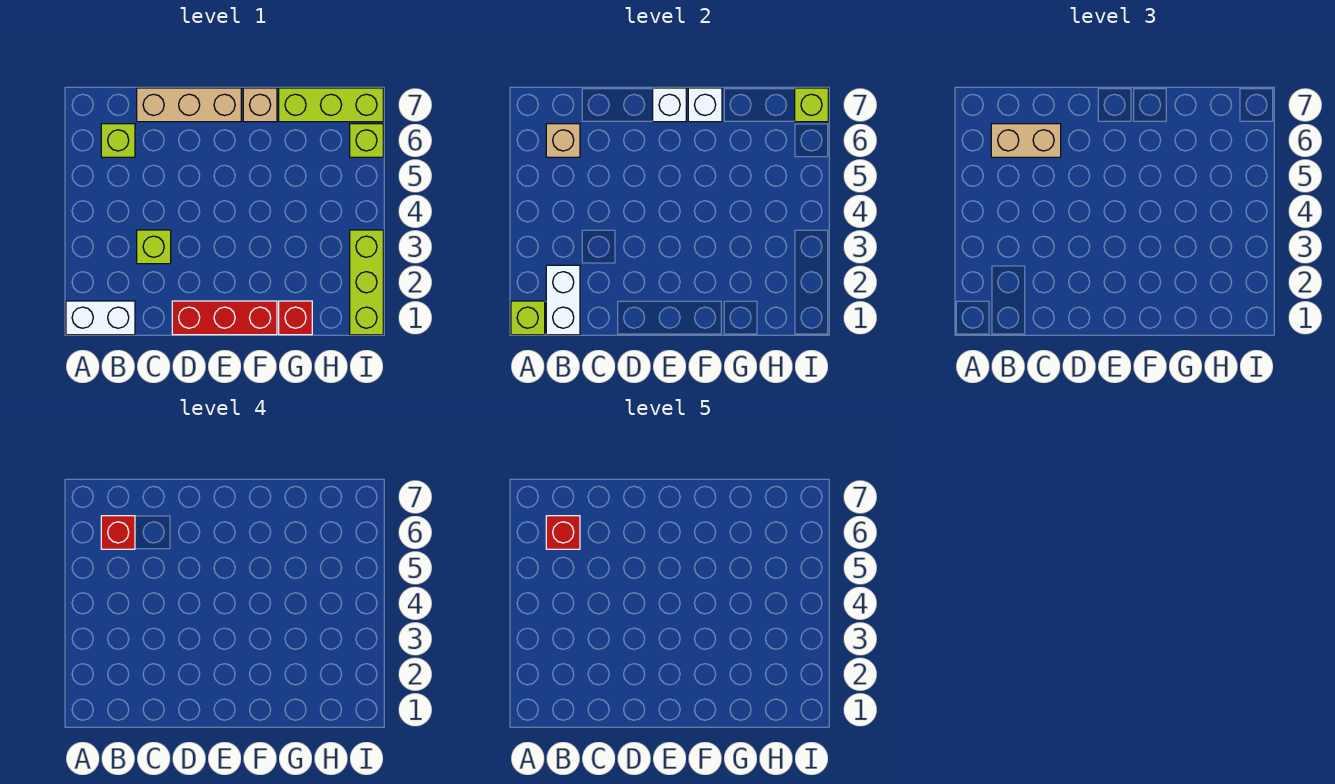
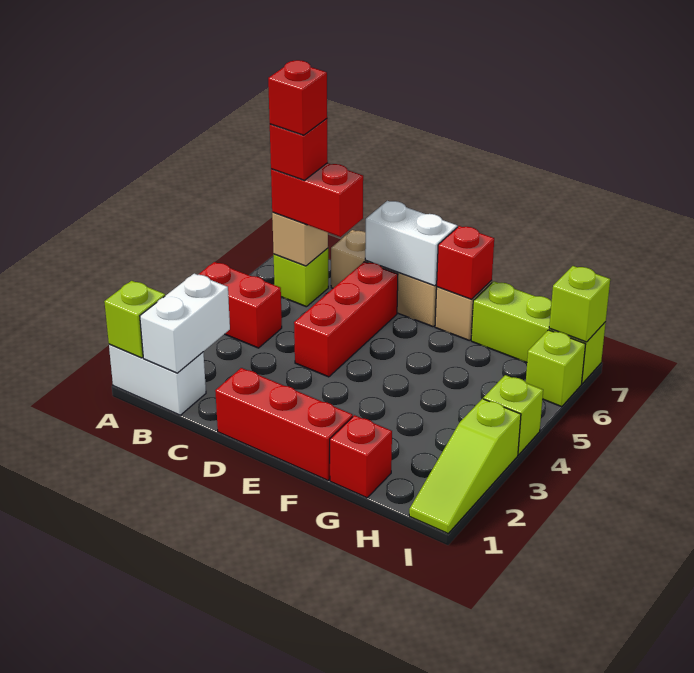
none -> red 1x2 brick [198,262,282,348]
tan 1x2 brick [991,124,1061,157] -> red 1x2 brick [271,163,363,237]
lime 1x1 brick [137,230,171,264] -> lime 1x1 brick moved to [483,375,543,455]
none -> red 1x3 brick [294,262,398,377]
white 1x1 brick [653,88,686,122] -> white 1x2 brick [365,201,457,286]
white 1x1 brick [688,88,722,122] -> red 1x1 brick [436,226,494,300]
lime 1x3 brick [350,230,383,335] -> lime 1x3 slope [409,399,521,533]

